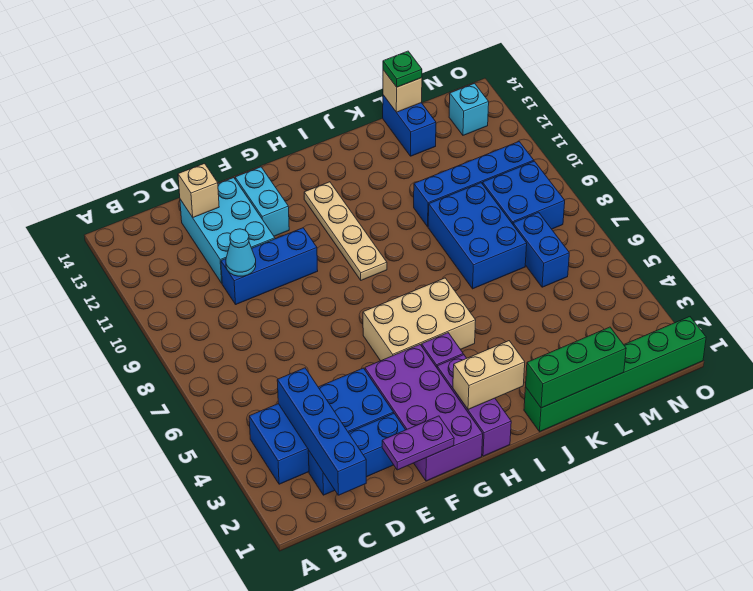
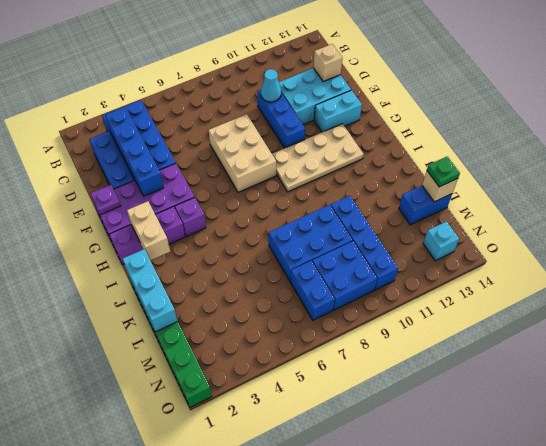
blue 1x4 brick [277,368,366,495] -> blue 1x4 brick turned to [105,107,164,196]
purple 1x2 plate [382,416,454,470] -> purple 1x1 plate [90,185,121,215]
tan 2x3 brick [363,278,476,361] -> tan 2x3 brick moved to [208,114,276,192]
tan 1x4 plate [304,182,387,280] -> tan 2x4 plate [272,124,364,192]
green 1x3 brick [526,327,626,408] -> cyan 1x3 brick [123,249,178,332]
blue 1x2 brick [513,212,569,287] -> blue 1x2 brick turned to [290,261,335,320]

